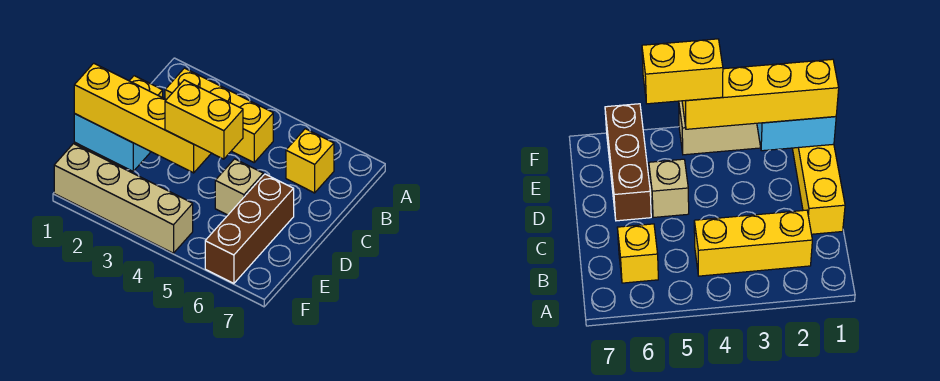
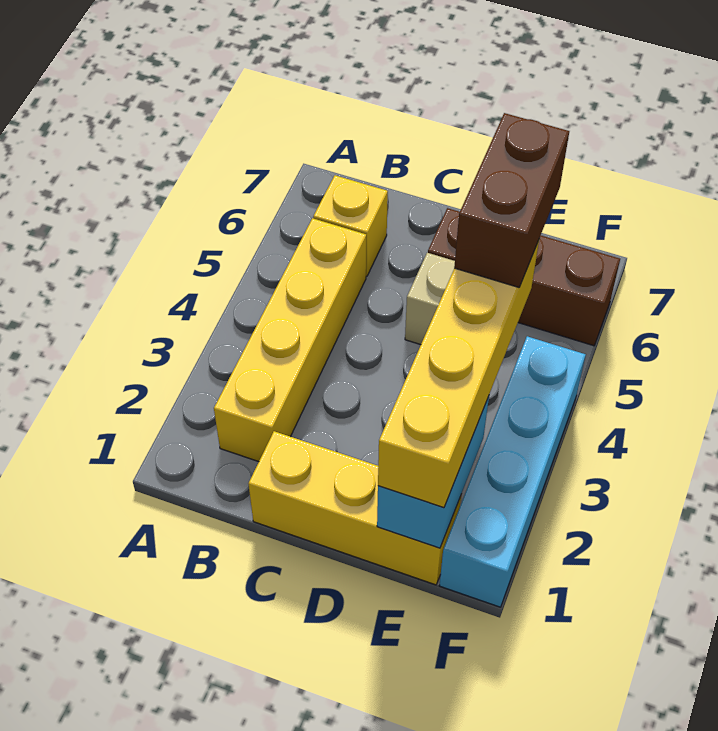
yellow 1x3 brick [165,68,273,162] -> yellow 1x4 brick [214,218,366,462]
yellow 1x2 brick [165,80,243,159] -> brown 1x2 brick [454,113,569,287]
tan 1x4 brick [54,144,193,253] -> cyan 1x4 brick [439,336,586,607]

